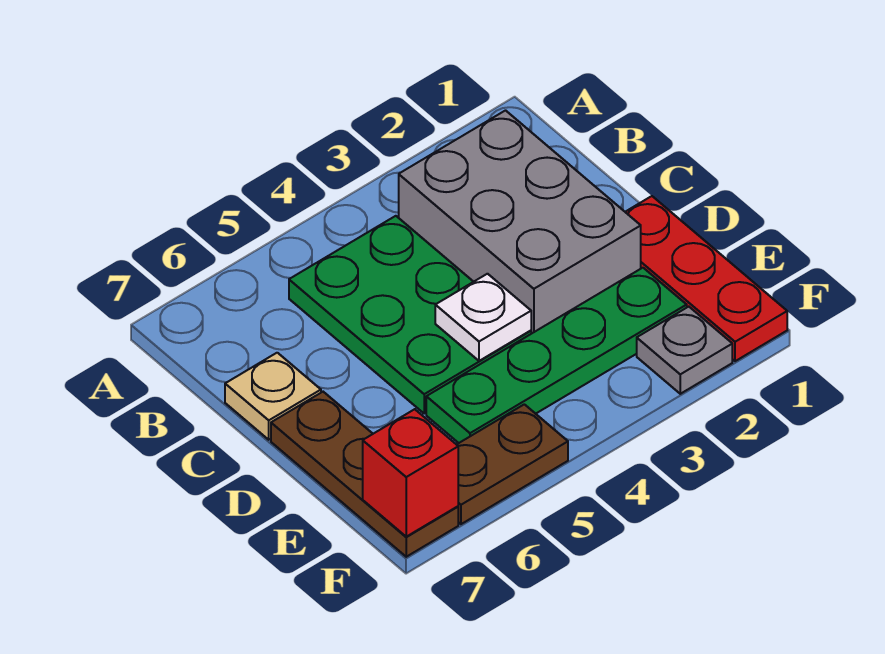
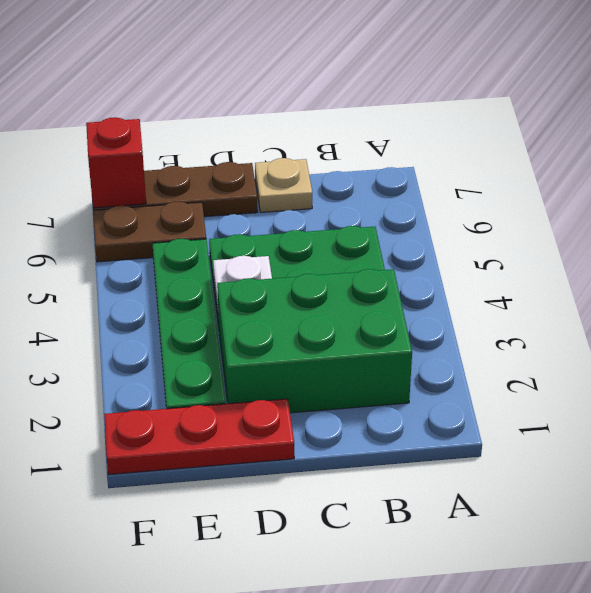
grey 2x3 brick [399,111,641,334] -> green 2x3 brick [217,269,412,413]
grey 1x1 plate [637,307,732,394] -> none
brown 1x2 plate [457,404,568,524] -> brown 1x2 plate turned to [93,201,206,262]

